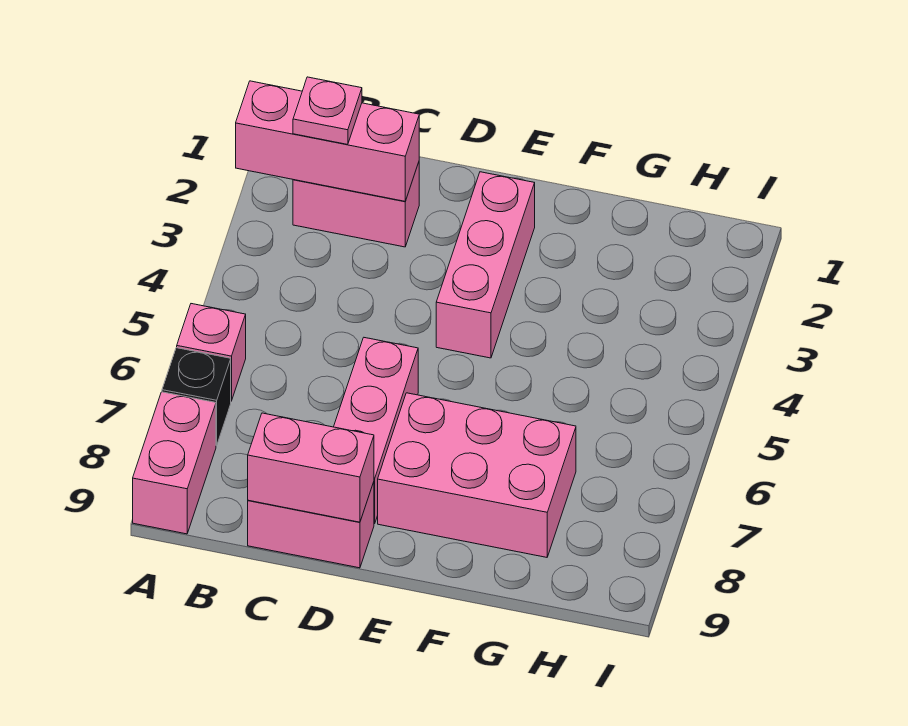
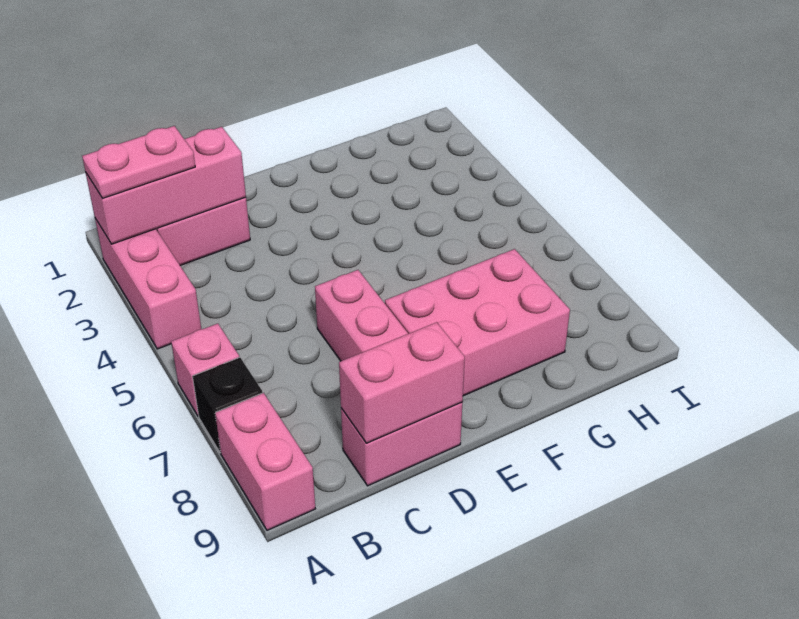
pink 1x1 plate [293,77,362,145] -> pink 1x2 plate [82,126,195,199]
pink 1x3 brick [436,172,535,358] -> pink 1x3 brick moved to [95,219,201,349]

